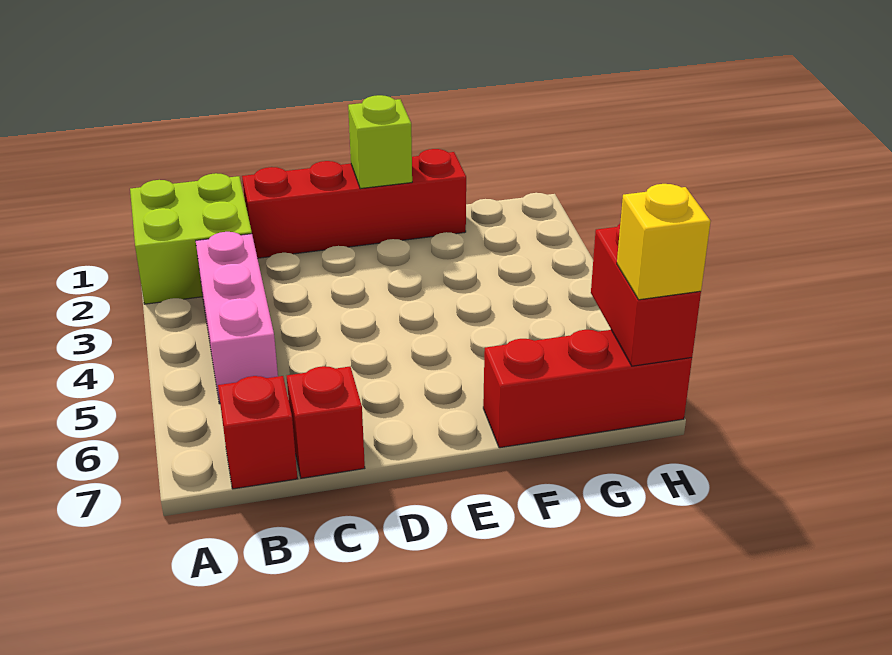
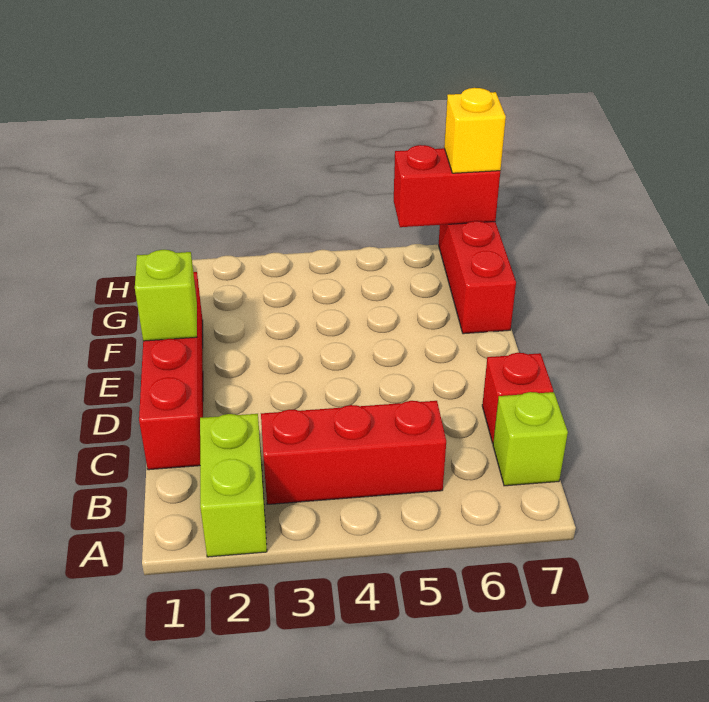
lime 2x2 brick [130,173,252,304] -> lime 1x2 brick [200,414,267,557]
pink 1x3 brick [196,232,278,404] -> red 1x3 brick [261,401,446,504]
red 1x1 brick [218,376,297,489] -> lime 1x1 brick [493,392,568,486]

